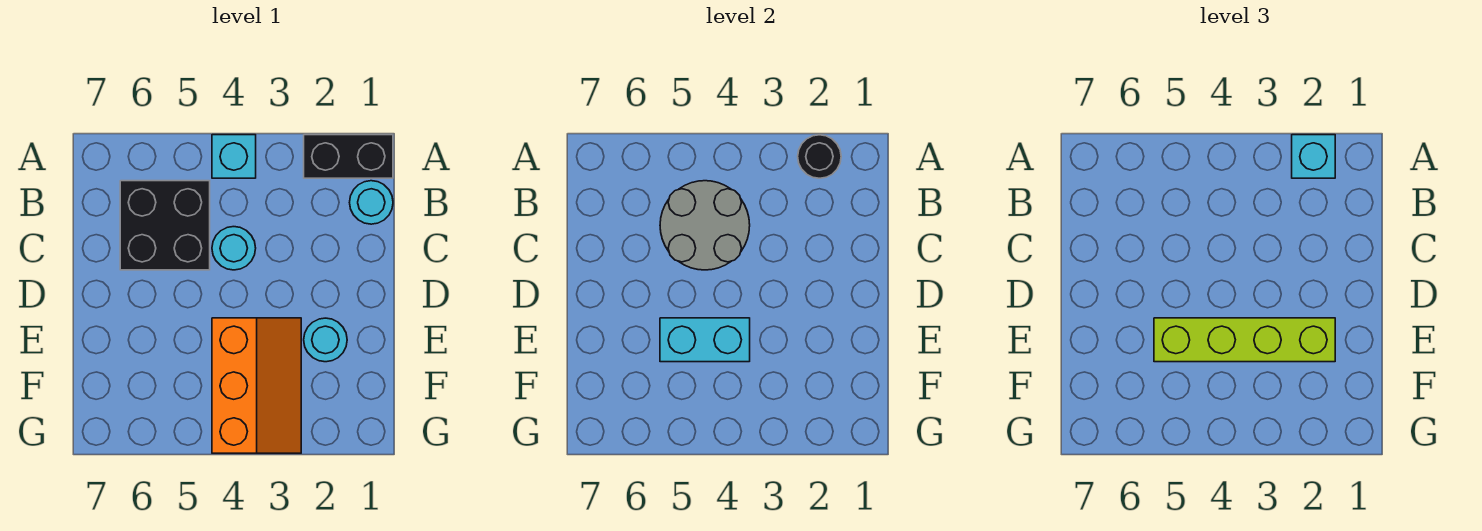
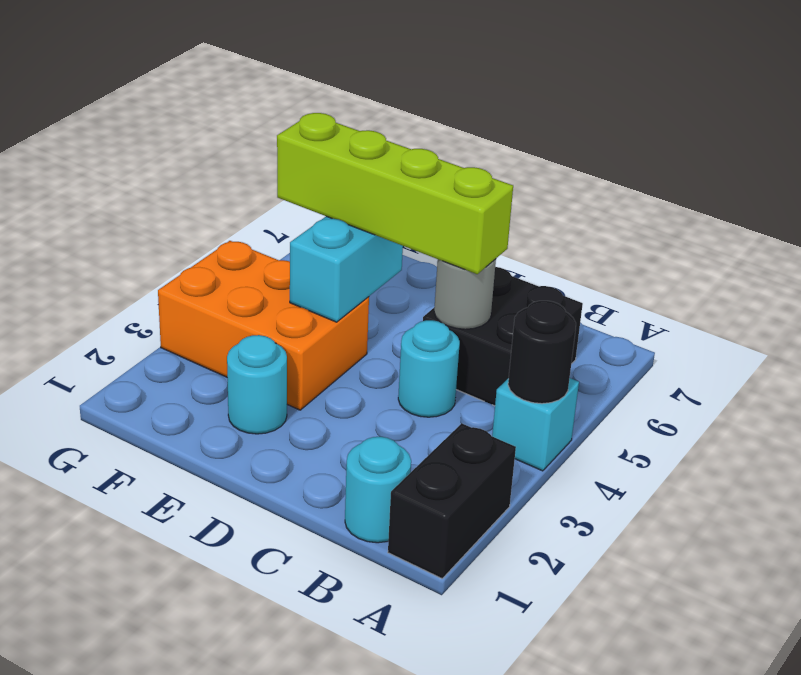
black 1x1 round brick [798,135,841,178] -> black 1x1 round brick moved to [508,301,576,404]
cyan 1x1 brick [1292,135,1335,178] -> none
grey 2x2 round brick [660,181,750,270] -> grey 1x1 round brick [434,259,496,329]
lime 1x4 brick [1154,318,1335,362] -> lime 1x4 brick turned to [277,113,513,274]
orange 2x3 slope [212,318,301,453] -> orange 2x3 brick [158,241,369,410]

